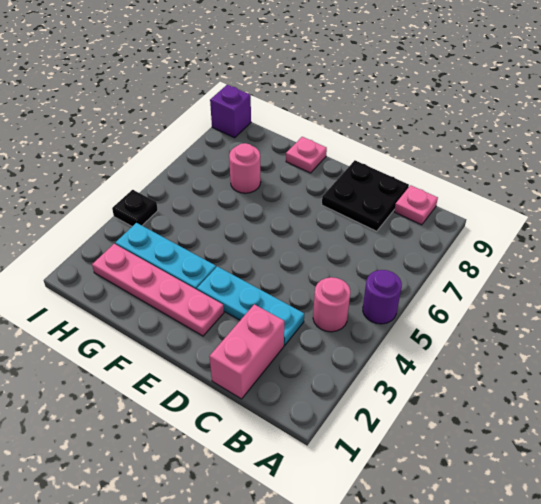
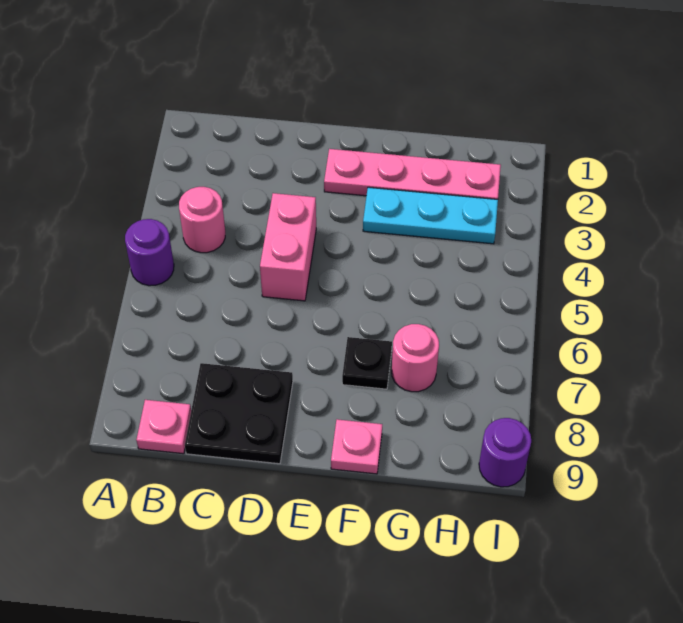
pink 1x2 brick [209,304,284,399] -> pink 1x2 brick moved to [260,193,316,301]
cyan 1x3 plate [197,266,304,345] -> none
black 1x1 plate [112,190,158,226] -> black 1x1 plate moved to [342,337,392,389]
purple 1x1 brick [210,85,251,138] -> purple 1x1 round brick [479,418,531,487]

